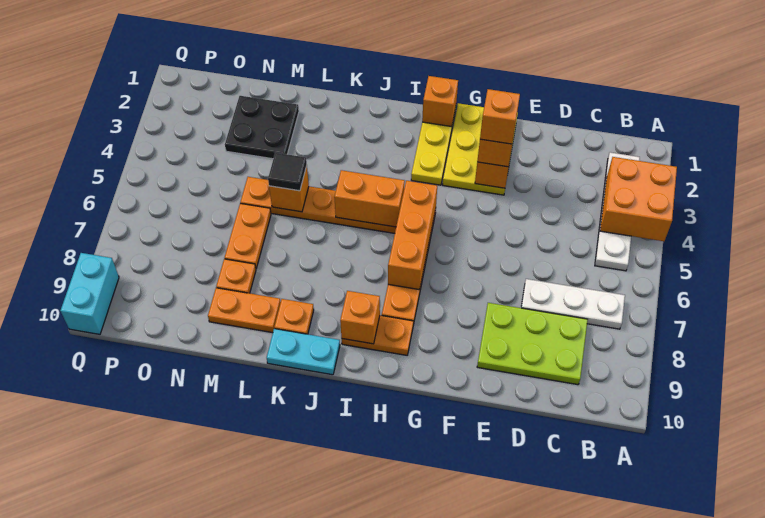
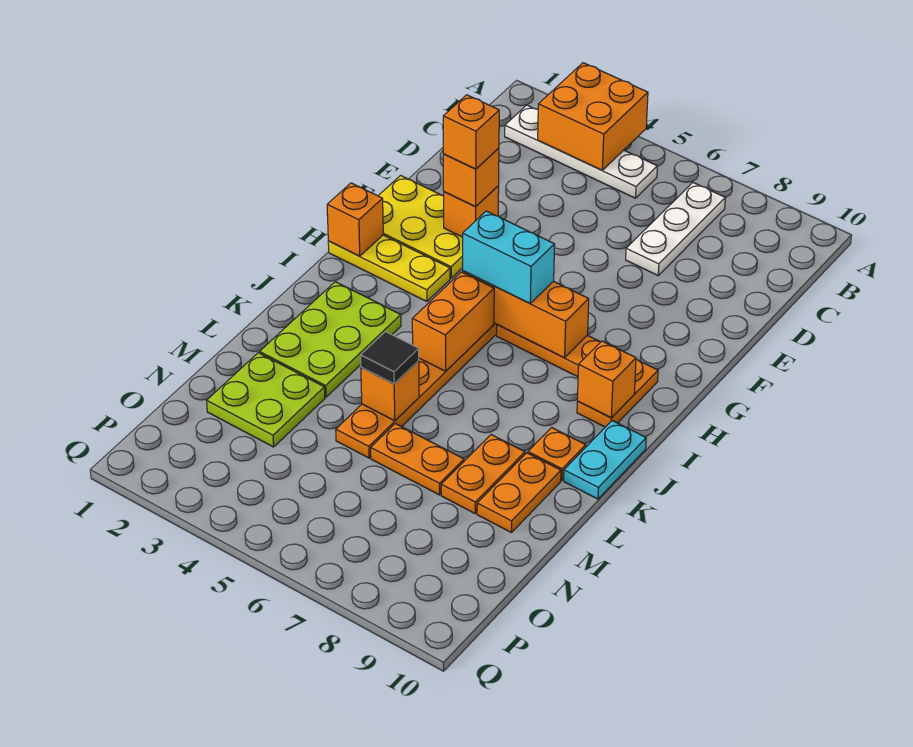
lime 2x3 plate [477,303,588,385] -> lime 2x3 plate moved to [260,282,401,397]
black 2x2 plate [225,96,299,159] -> lime 2x2 plate [207,353,325,447]
orange 1x1 plate [216,259,256,293] -> orange 1x2 plate [441,435,525,513]
cyan 1x2 brick [60,253,119,334] -> cyan 1x2 brick moved to [463,211,555,303]

